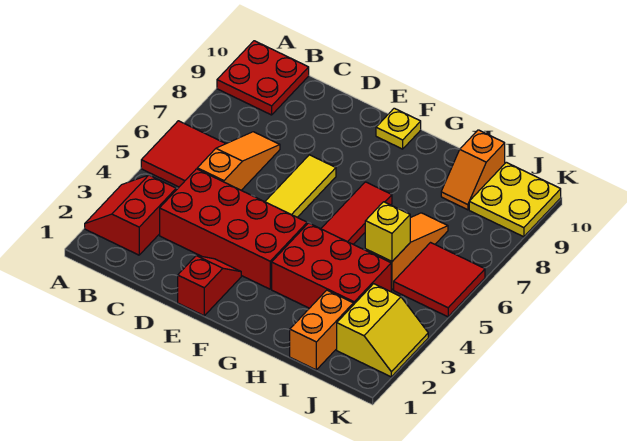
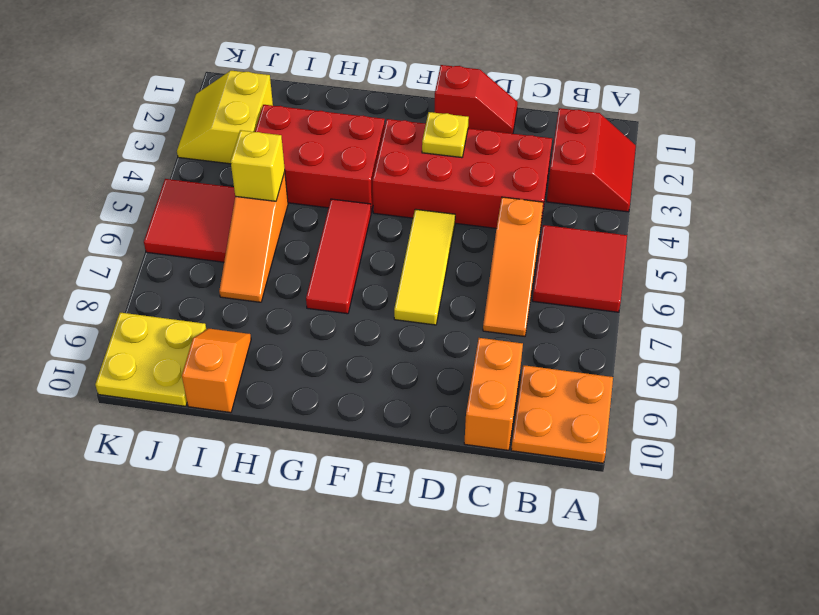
red 2x2 plate [217,41,309,115] -> orange 2x2 plate [511,365,613,463]
red 1x2 slope [178,256,241,316] -> red 1x2 slope turned to [434,65,518,134]
yellow 1x1 plate [376,108,421,149] -> yellow 1x1 plate moved to [422,112,469,158]
orange 1x2 brick [290,290,353,370] -> orange 1x2 brick moved to [464,338,523,450]

